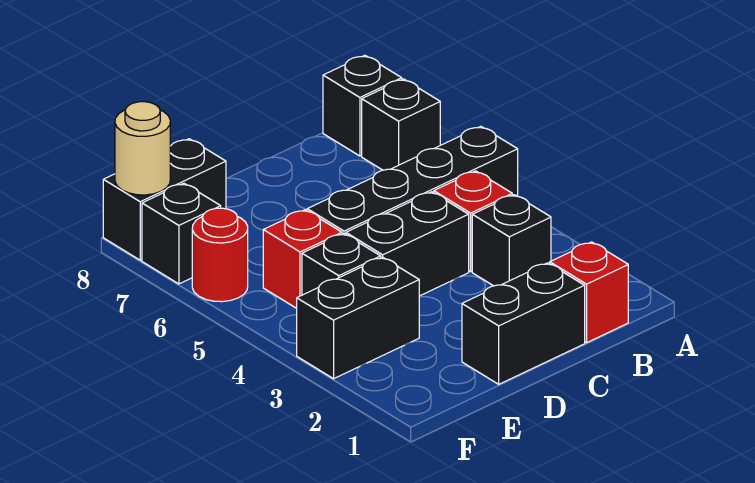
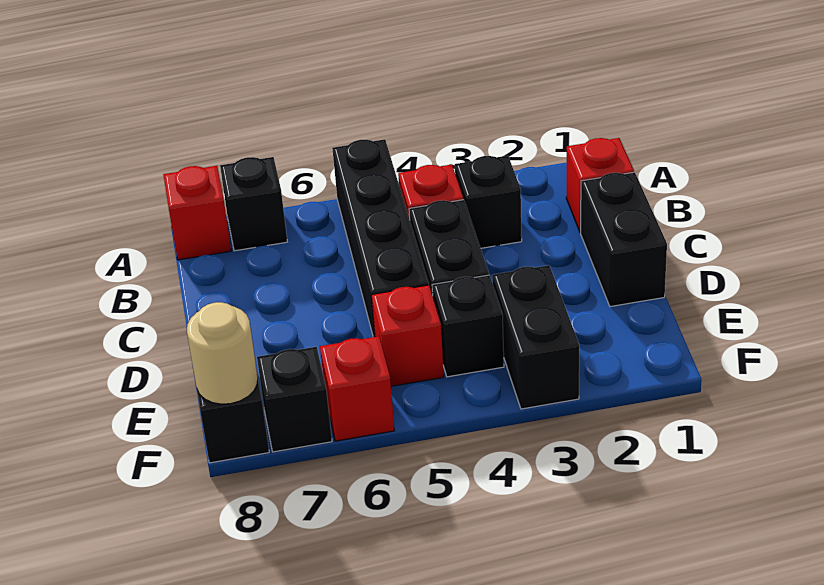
black 1x1 brick [323,55,402,156] -> red 1x1 brick [163,166,231,260]
red 1x1 round brick [192,208,248,302] -> red 1x1 brick [320,336,394,441]

